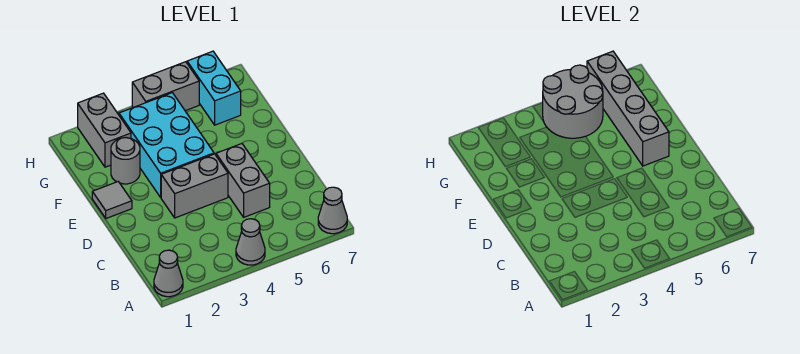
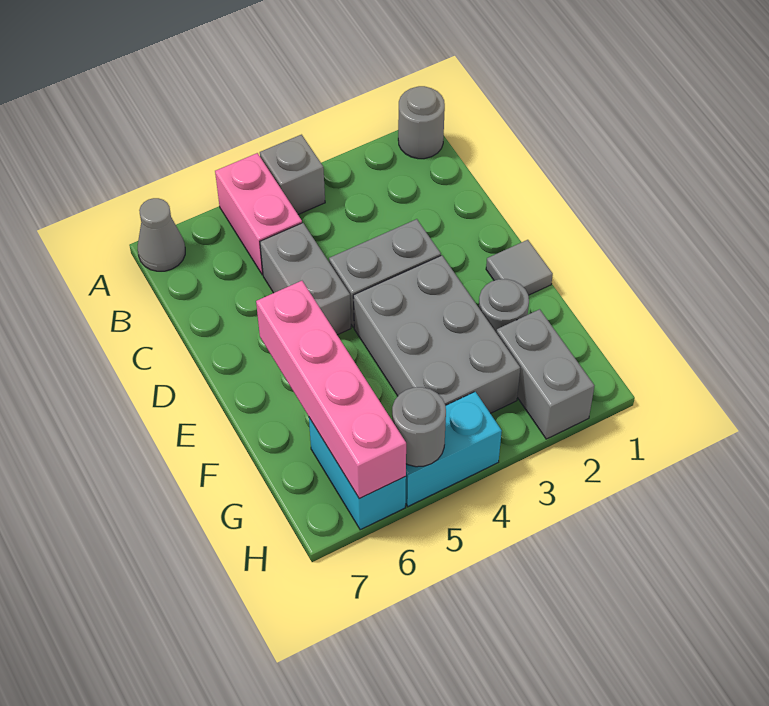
grey 1x1 cone [154,250,183,297] -> grey 1x1 round brick [398,86,445,159]
grey 1x1 cone [236,219,265,265] -> grey 1x1 brick [260,135,325,214]
none -> pink 1x2 brick [215,153,302,275]
cyan 2x3 brick [119,93,214,197] -> grey 2x3 brick [353,255,520,413]
grey 1x4 brick [587,51,669,166] -> pink 1x4 brick [256,281,406,499]
grey 2x2 round brick [543,65,603,138] -> grey 1x1 round brick [392,387,446,467]
grey 1x2 brick [132,62,199,111] -> cyan 1x2 brick [406,392,502,506]

